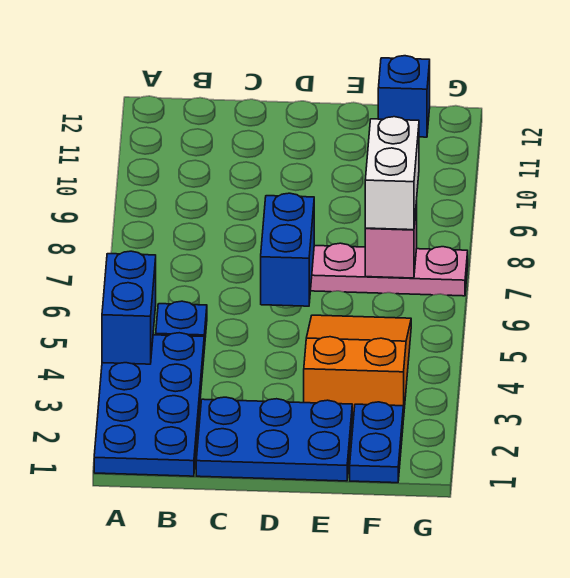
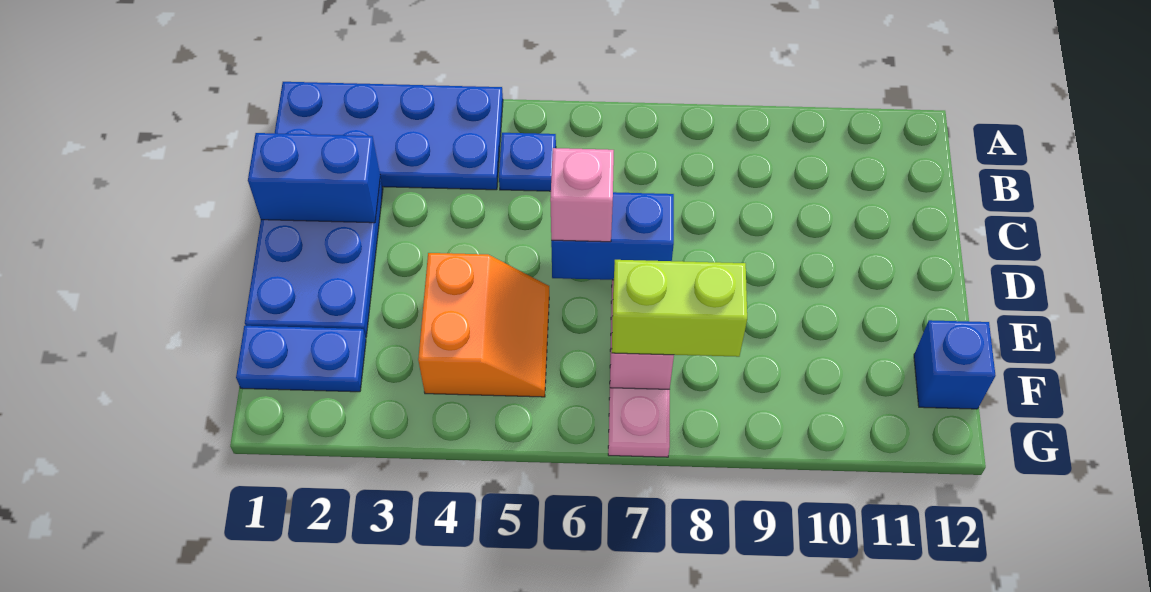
blue 1x2 brick [102,251,156,364] -> blue 1x2 brick moved to [248,133,380,223]
none -> pink 1x1 brick [550,148,614,242]
orange 2x3 slope [304,315,411,420] -> orange 2x2 slope [418,253,549,397]
white 1x2 brick [365,117,419,230] -> lime 1x2 brick [612,260,747,357]

